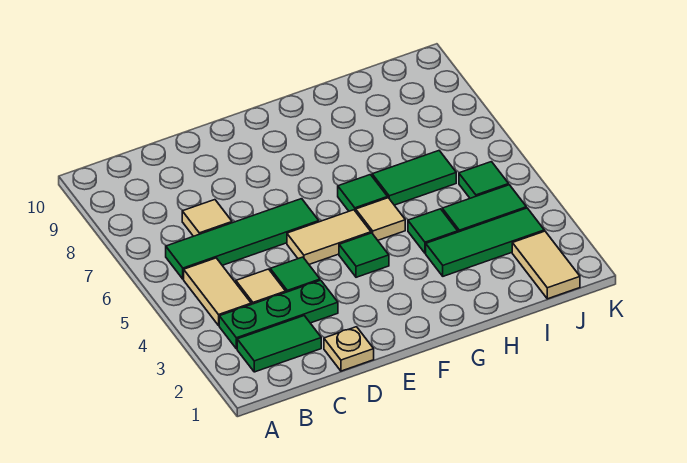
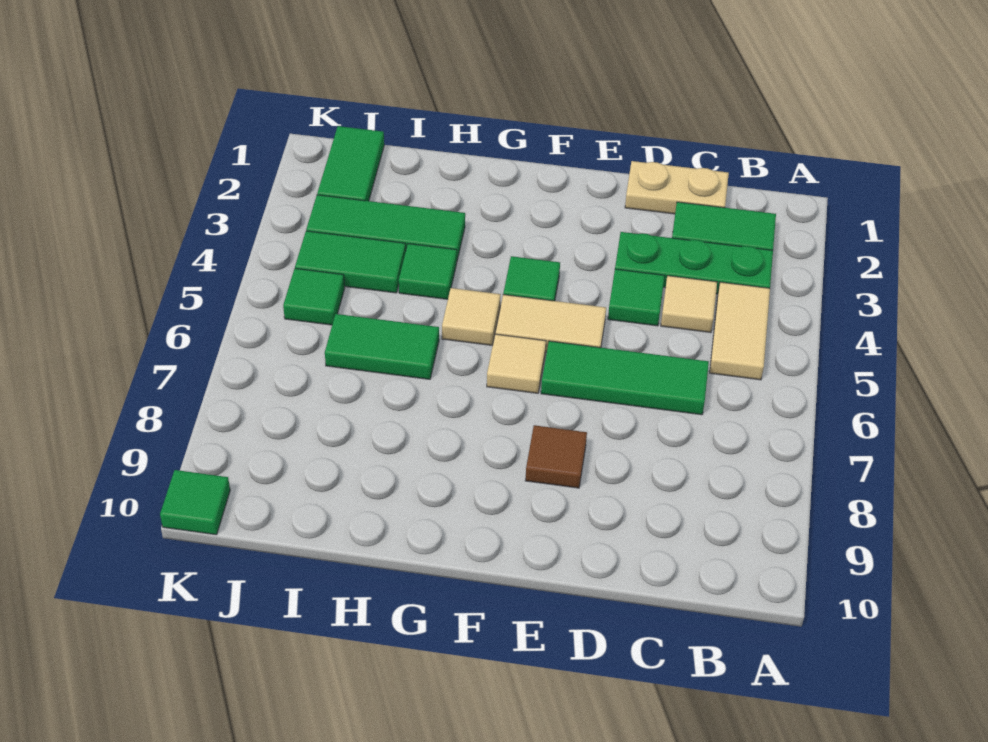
green 1x4 tile [166,199,319,279] -> green 1x3 tile [541,341,709,415]
tan 1x1 tile [182,200,232,236] -> tan 1x1 tile moved to [487,334,546,393]
tan 1x1 plate [324,327,374,371] -> tan 1x2 plate [625,161,729,214]
none -> brown 1x1 tile [525,425,587,488]
green 1x1 tile [338,175,388,212] -> green 1x1 tile moved to [160,470,230,535]
tan 1x2 tile [512,231,580,299] -> green 1x2 tile [317,126,384,201]

